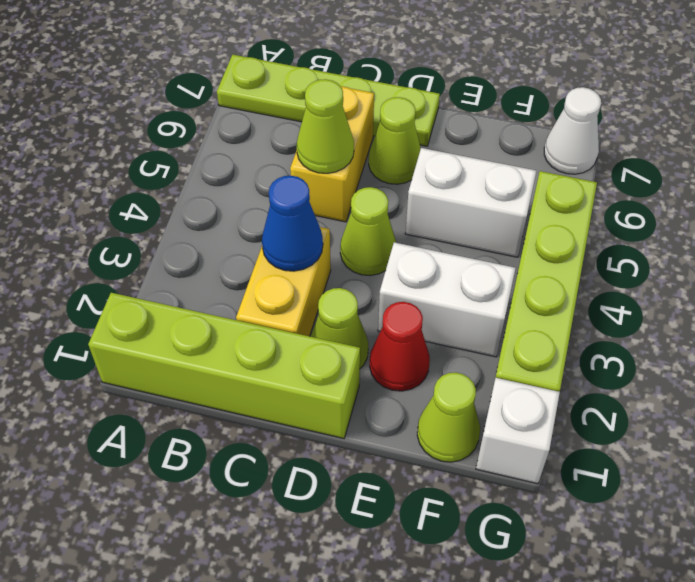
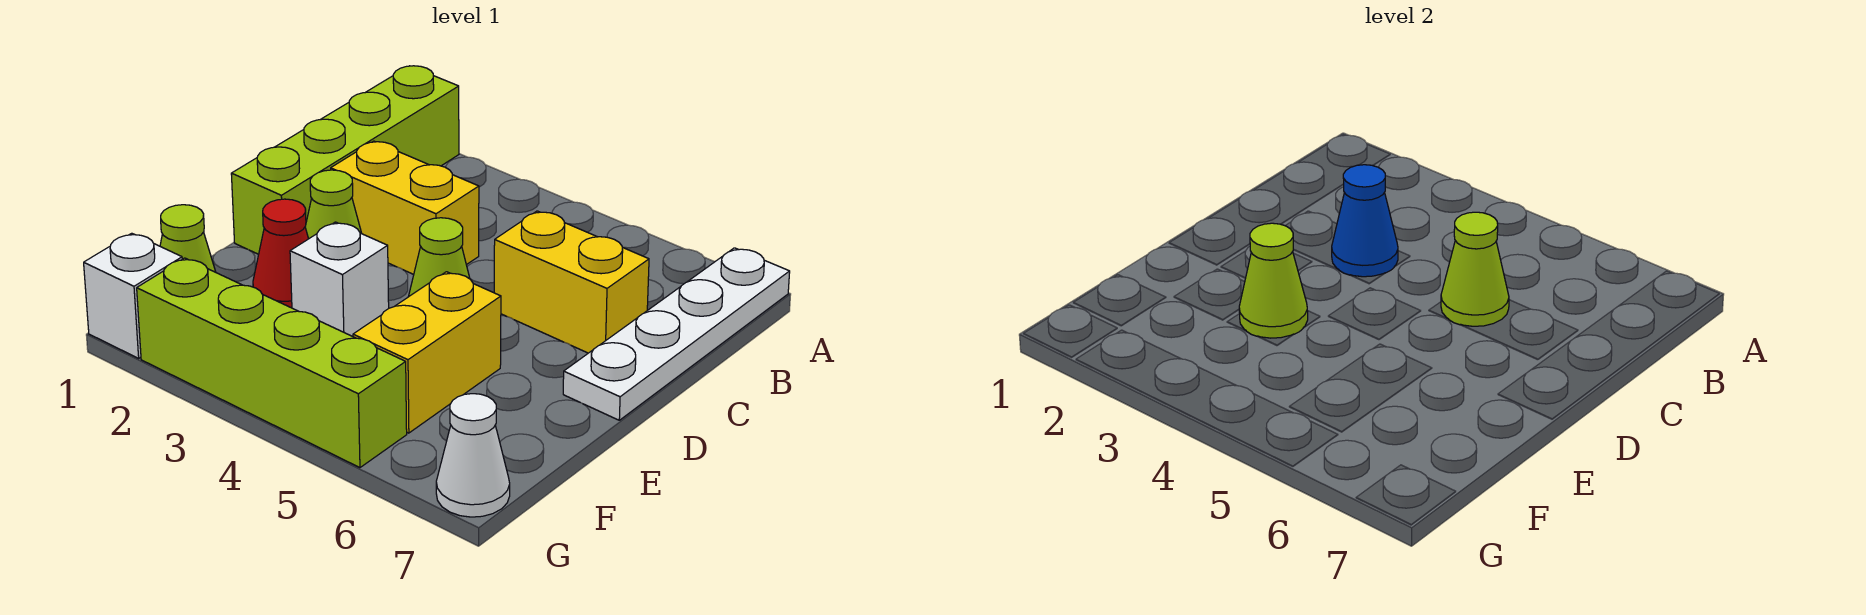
lime 1x4 plate [217,55,440,146] -> white 1x4 plate [563,248,790,420]
lime 1x1 cone [369,97,421,184] -> lime 1x1 cone moved to [1239,223,1308,338]
white 1x2 brick [378,242,516,357] -> white 1x1 brick [290,222,389,337]
white 1x2 brick [405,148,536,257] -> yellow 1x2 brick [353,272,501,433]

